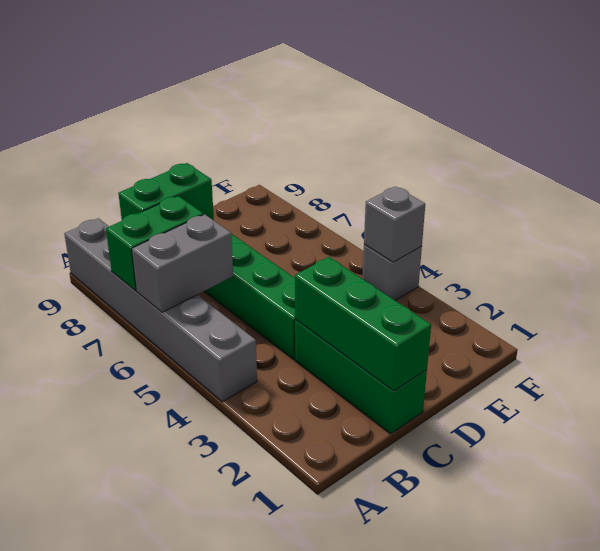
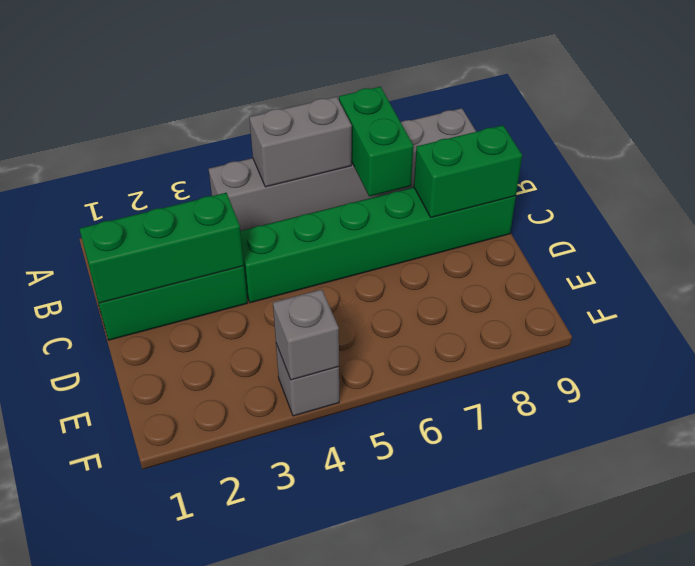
grey 1x2 brick [132,214,233,312] -> grey 1x2 brick turned to [249,97,352,187]
green 1x2 brick [118,163,214,220] -> green 1x2 brick turned to [414,125,522,217]

